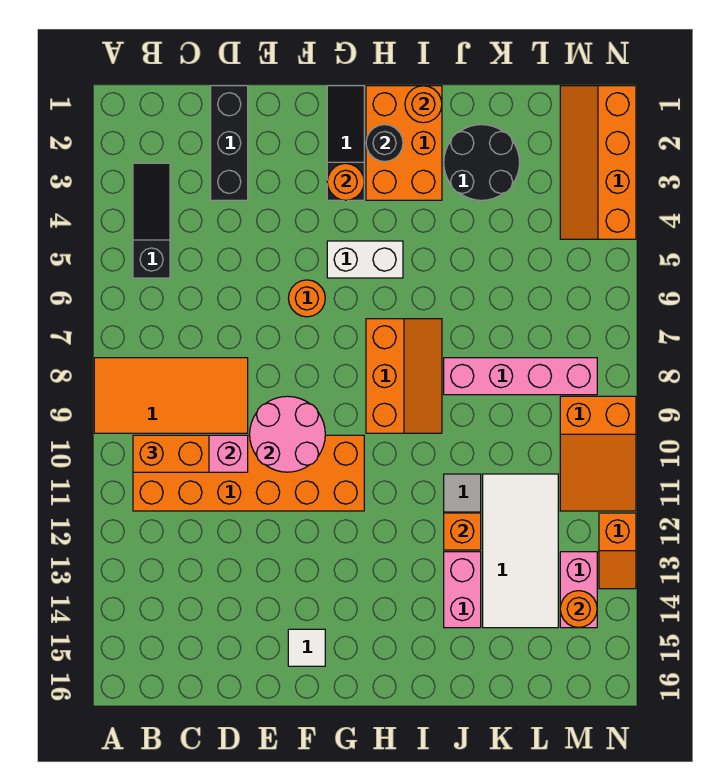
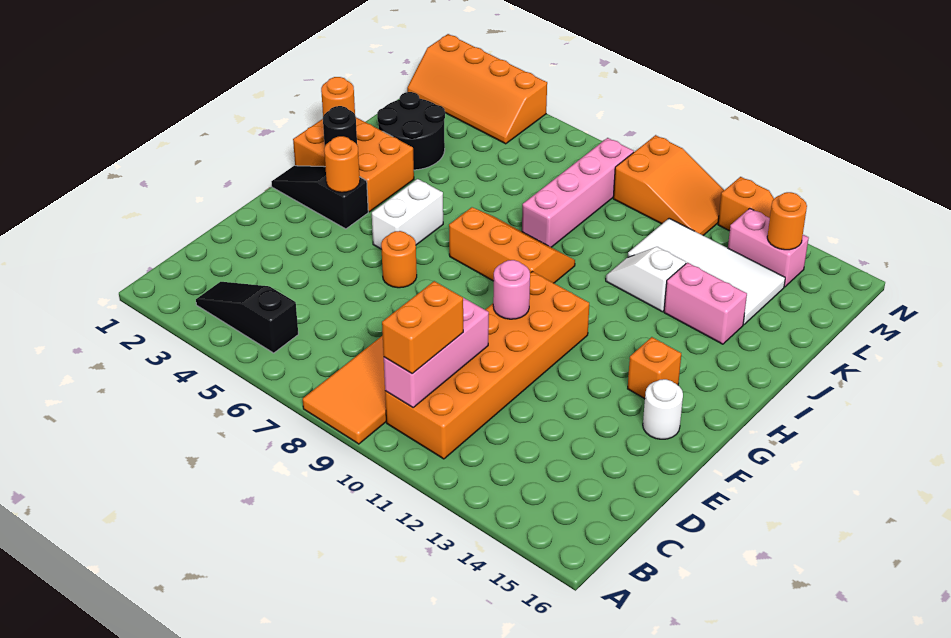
black 1x3 brick [211,86,248,200] -> none
pink 2x2 round brick [250,396,325,472] -> pink 1x1 round brick [493,260,530,319]
white 1x1 tile [288,629,325,666] -> white 1x1 round brick [643,379,683,439]
orange 1x1 brick [444,513,481,550] -> orange 1x1 brick moved to [628,337,681,399]

